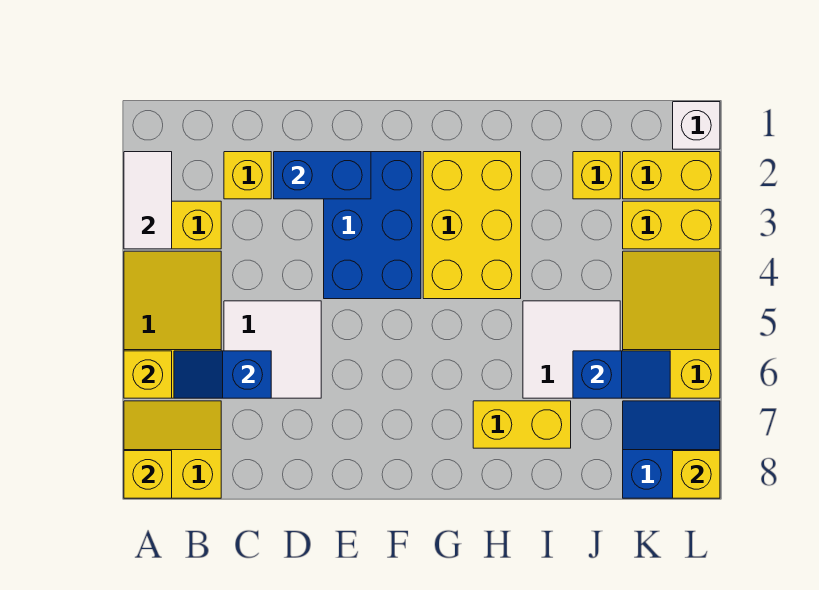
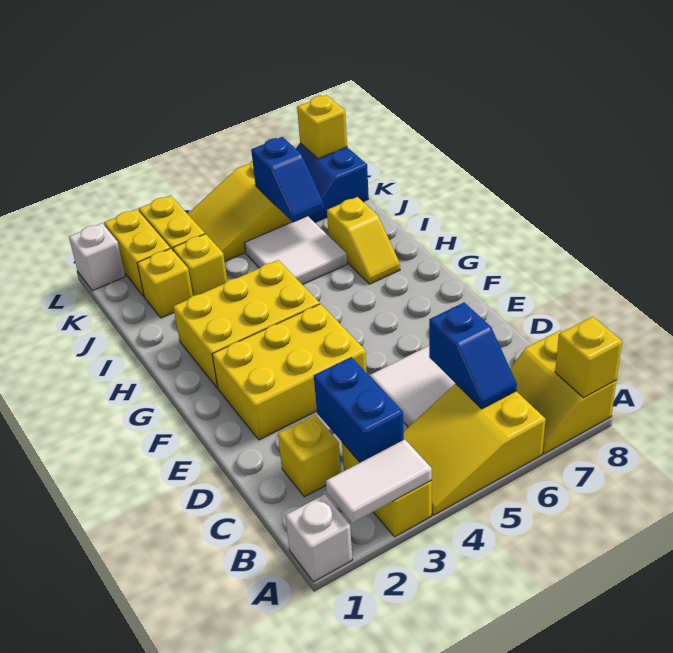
none -> white 1x1 brick [285,494,353,582]
yellow 1x1 brick [124,351,172,398] -> yellow 1x1 brick moved to [173,234,227,296]
blue 1x2 brick [274,152,371,199] -> blue 1x2 brick moved to [314,357,404,462]
blue 2x3 brick [324,152,421,299] -> yellow 2x3 brick [212,304,367,440]
yellow 1x2 brick [473,401,571,448] -> yellow 1x2 slope [327,197,400,284]
blue 1x2 slope [573,351,670,398] -> blue 1x2 slope turned to [251,137,324,222]

